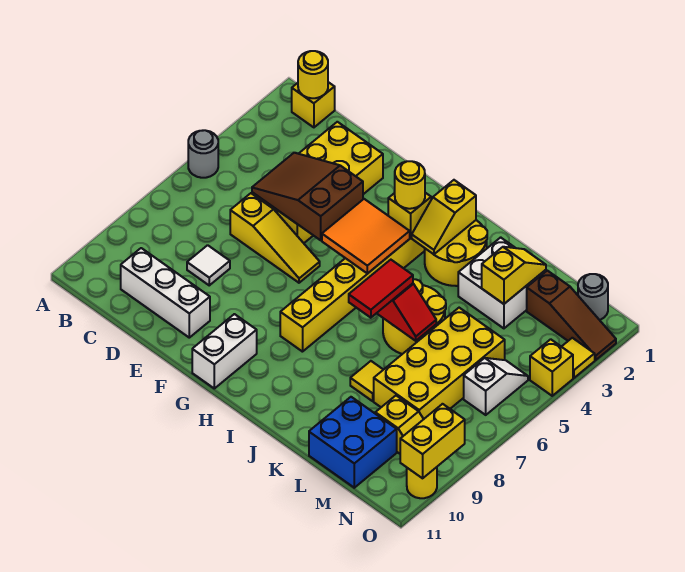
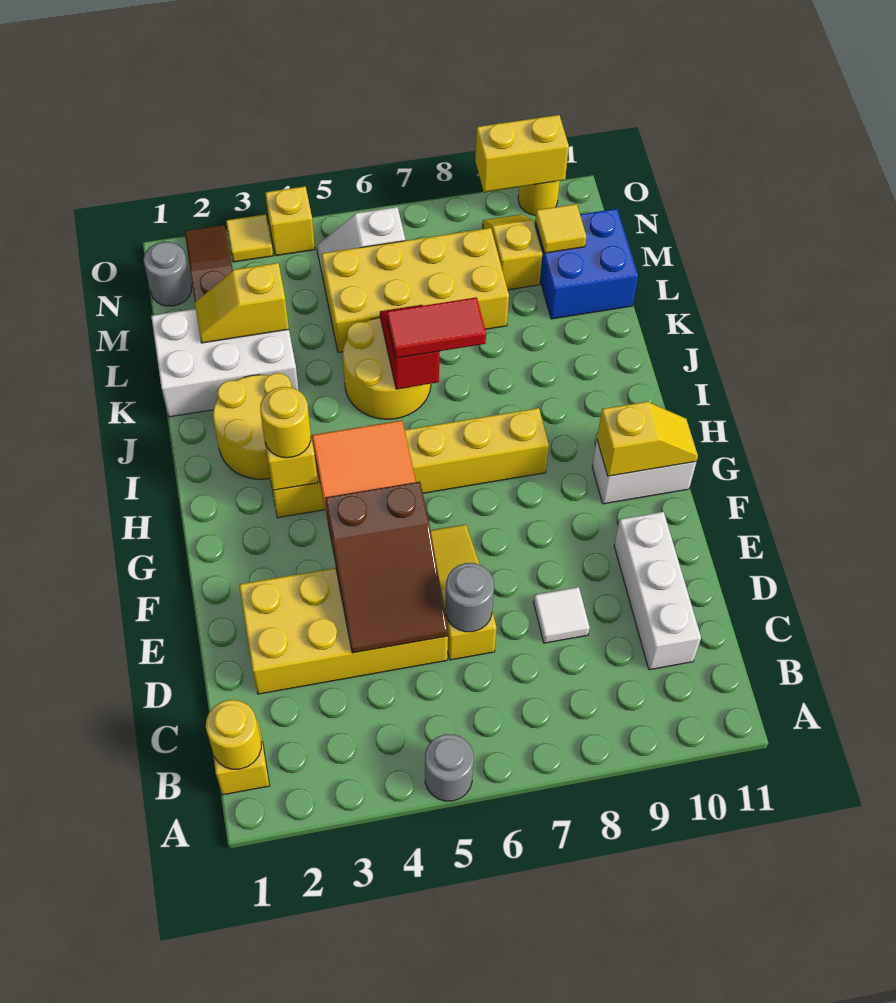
none -> grey 1x1 round brick [445,563,494,632]
yellow 1x2 slope [411,180,476,254] -> yellow 1x2 slope moved to [597,402,698,476]
white 2x2 brick [458,237,546,328] -> white 2x3 brick [151,309,299,417]
yellow 1x1 tile [350,361,383,401] -> yellow 1x1 tile moved to [535,204,586,253]

